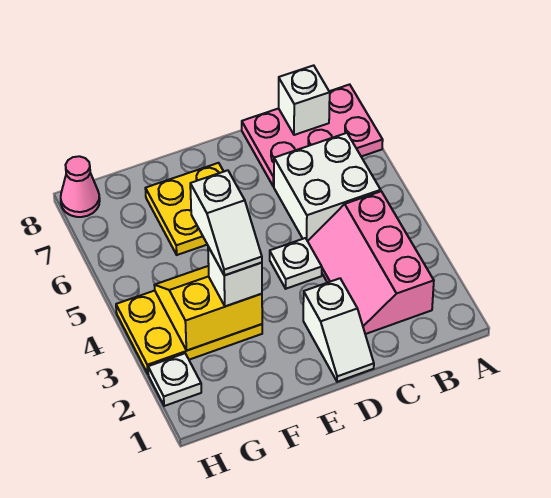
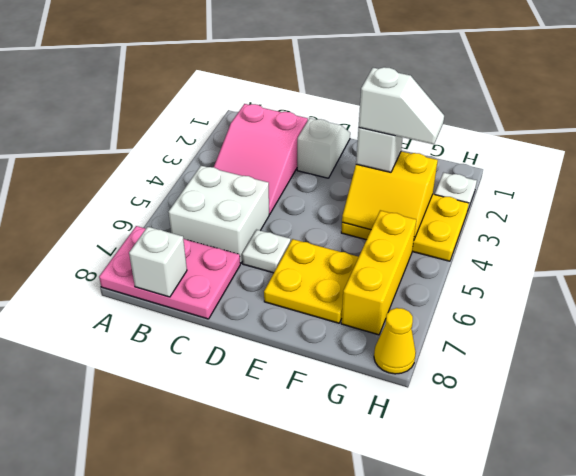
pink 2x3 slope [308,191,434,334] -> pink 2x3 slope turned to [214,104,308,214]
white 1x1 plate [270,238,322,289] -> white 1x1 plate moved to [242,230,291,273]
white 1x2 slope [190,170,262,275] -> white 1x2 slope turned to [359,67,444,144]
none -> yellow 1x3 brick [341,210,416,335]
pink 1x1 cone [61,156,100,217] -> yellow 1x1 cone [374,308,416,374]

